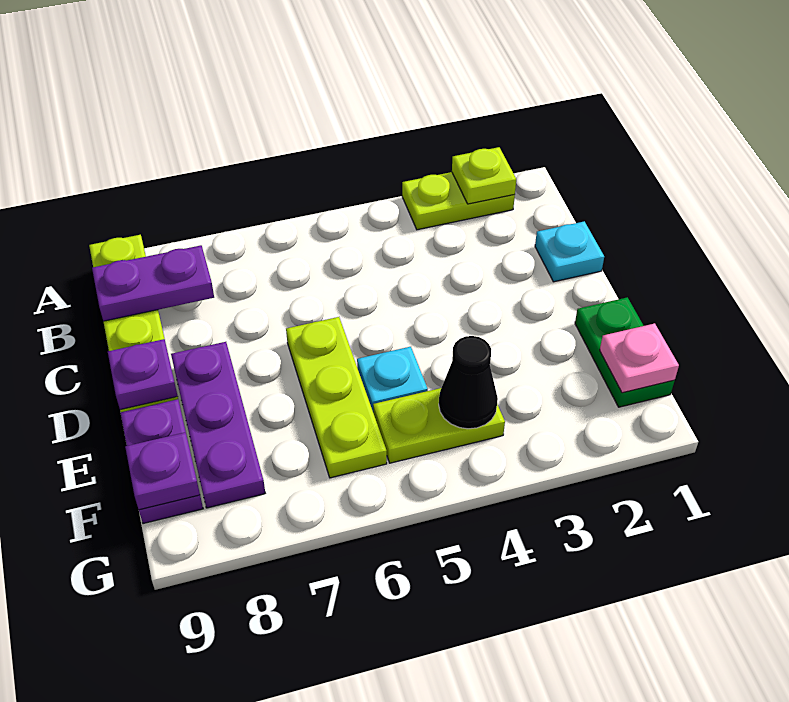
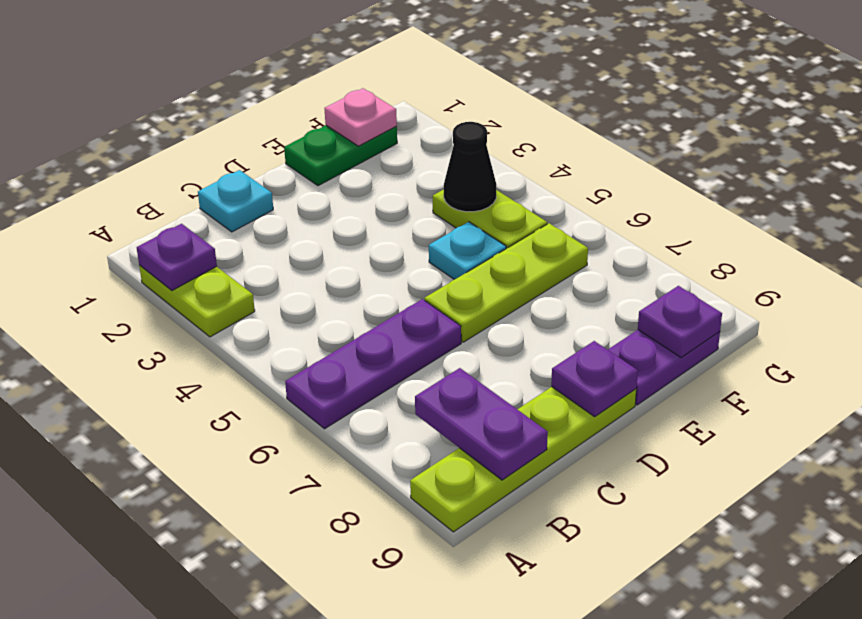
lime 1x1 plate [452,147,516,204] -> purple 1x1 plate [137,224,217,290]
purple 1x3 plate [171,342,265,508] -> purple 1x3 plate moved to [285,299,461,429]

